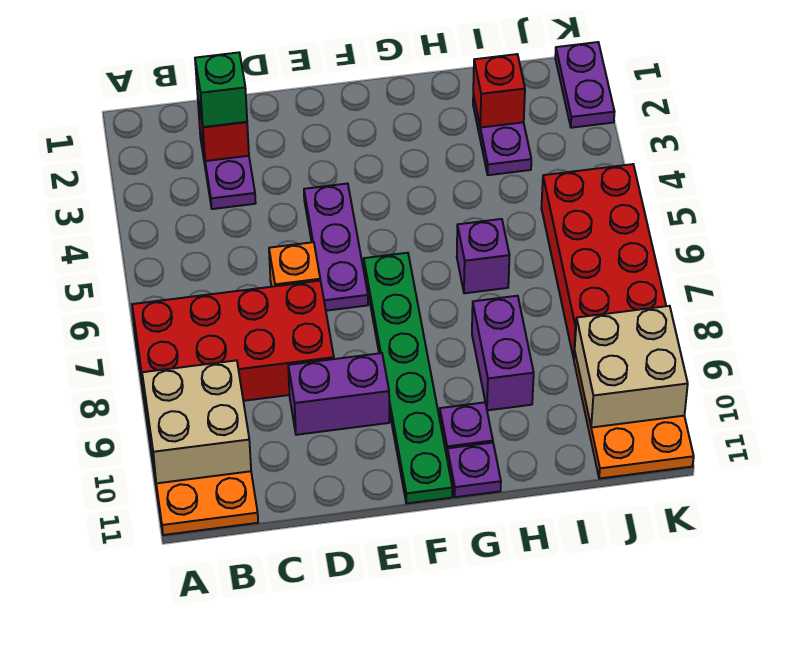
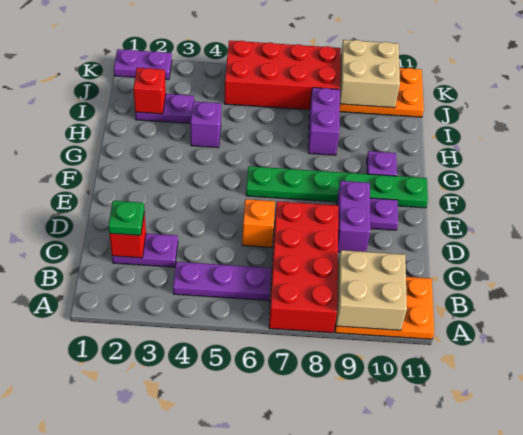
green 1x1 brick [195,52,247,127] -> green 1x1 plate [108,201,144,235]
purple 1x3 plate [304,184,368,311] -> purple 1x3 plate moved to [173,262,271,301]
purple 1x1 plate [447,443,501,497] -> purple 1x1 plate moved to [370,198,398,230]
purple 1x1 brick [457,219,510,293] -> purple 1x1 brick moved to [191,101,221,148]
purple 1x2 brick [472,296,534,410] -> purple 1x2 brick turned to [308,88,340,155]

